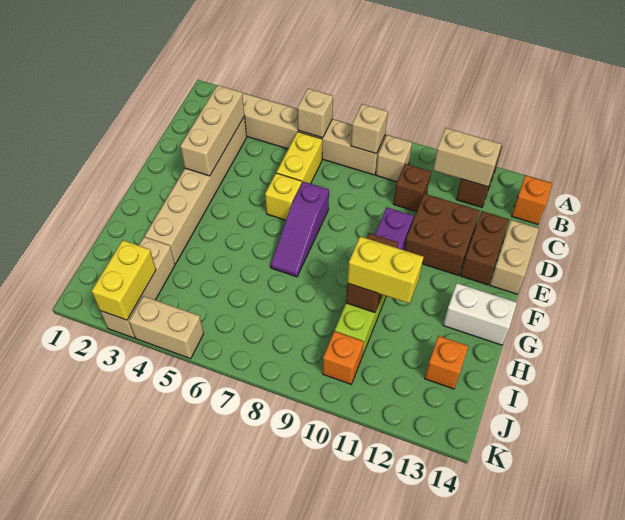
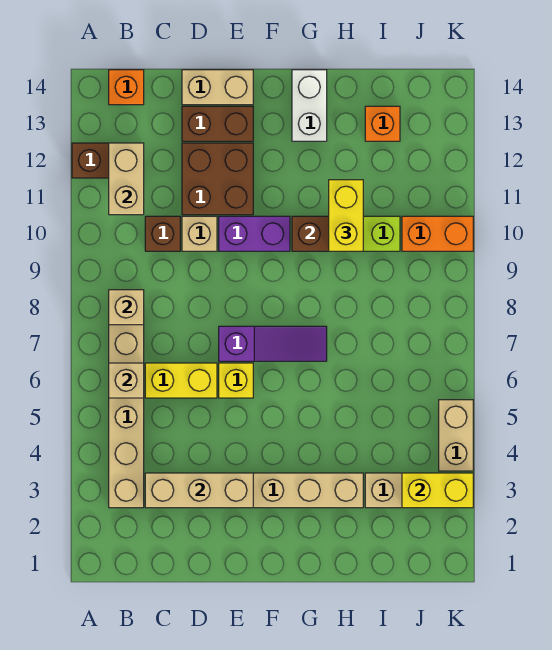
tan 1x1 brick [376,135,412,182] -> tan 1x1 brick moved to [182,216,217,251]
orange 1x1 brick [323,331,364,384] -> orange 1x2 brick [402,216,473,251]

